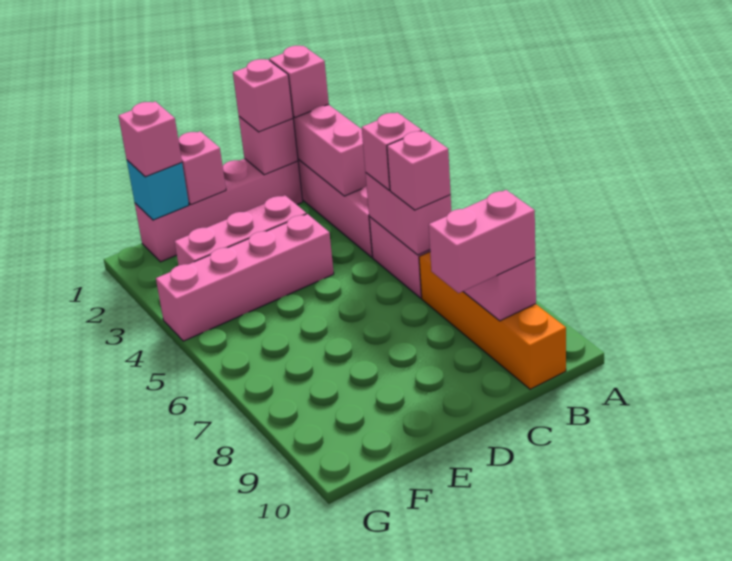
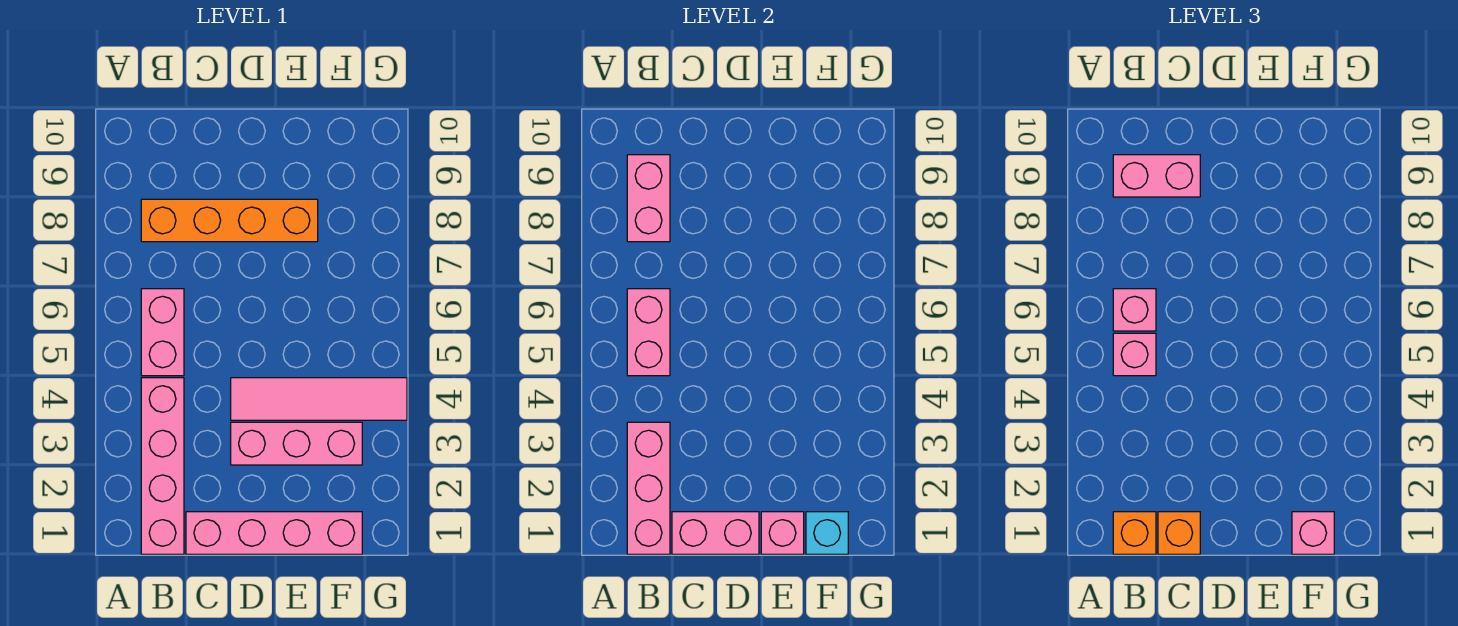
pink 1x1 brick [269,46,329,117] -> orange 1x1 brick [1113,512,1156,554]
orange 1x4 brick [419,252,566,389] -> orange 1x4 brick turned to [141,199,318,242]
pink 1x1 brick [239,117,298,175] -> pink 1x2 brick [672,512,759,554]
pink 1x1 brick [233,59,293,132] -> orange 1x1 brick [1158,512,1200,554]
pink 1x4 brick [156,214,334,341] -> pink 1x4 tile [231,378,407,420]

